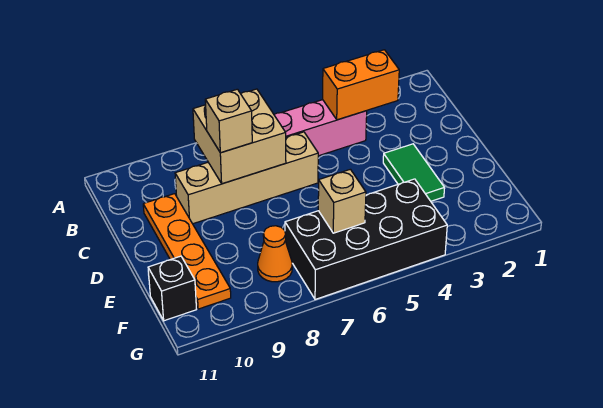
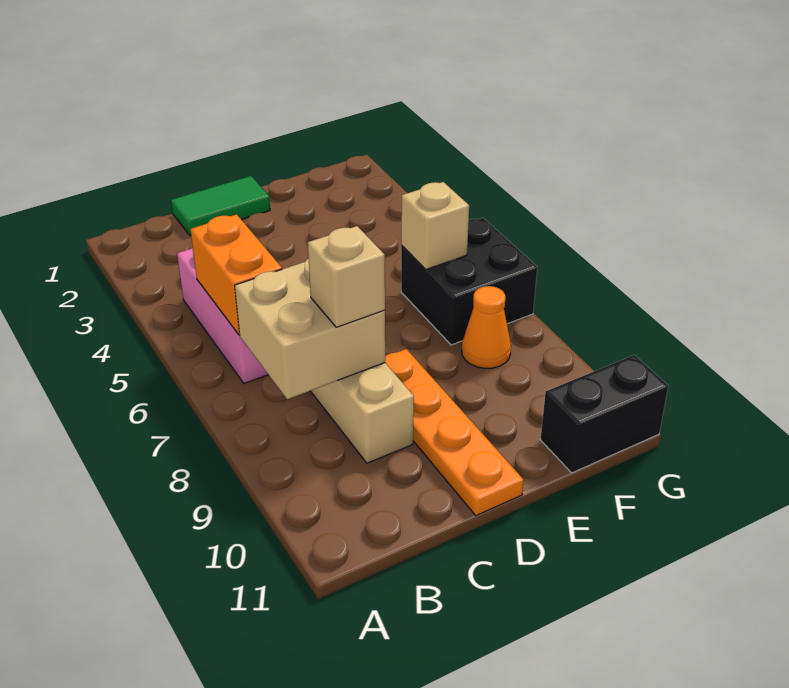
orange 1x2 brick [323,50,399,120] -> orange 1x2 brick moved to [190,214,282,335]
orange 1x4 plate [143,194,231,309] -> orange 1x4 plate turned to [385,349,524,515]
green 1x2 tile [383,144,445,201] -> green 1x2 tile moved to [171,176,270,235]
black 2x4 brick [285,179,447,299] -> black 2x2 brick [401,218,537,345]
black 1x1 brick [148,256,197,321] -> black 1x2 brick [540,355,668,473]

